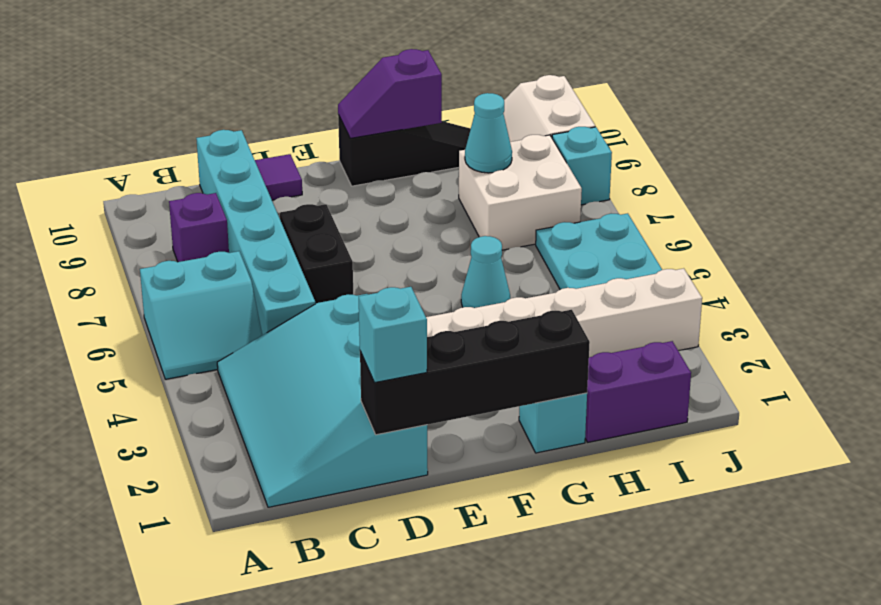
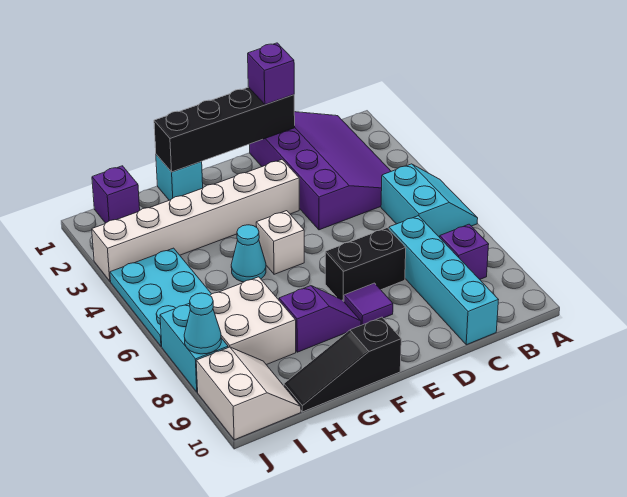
cyan 2x2 slope [140,251,262,379] -> cyan 2x2 slope turned to [381,164,478,237]
cyan 3x4 slope [217,294,428,507] -> purple 3x4 slope [250,112,391,230]
cyan 1x6 brick [196,130,315,335] -> cyan 1x4 brick [389,216,498,345]
cyan 1x1 brick [359,287,427,383] -> purple 1x1 brick [248,43,294,105]
black 1x2 brick [280,204,353,304] -> black 1x2 brick turned to [325,228,406,301]
purple 1x1 tile [255,154,302,200] -> purple 1x1 tile moved to [344,283,393,325]
none -> white 1x1 brick [256,211,304,274]
purple 1x2 slope [338,49,442,138] -> purple 1x2 slope moved to [279,286,361,352]
purple 1x2 brick [585,341,691,442] -> purple 1x1 brick [92,166,140,223]
cyan 1x1 cone [465,93,512,173] -> cyan 1x1 cone moved to [184,293,221,354]
cyan 1x1 brick [552,127,612,205] -> cyan 1x2 brick [160,303,228,392]

